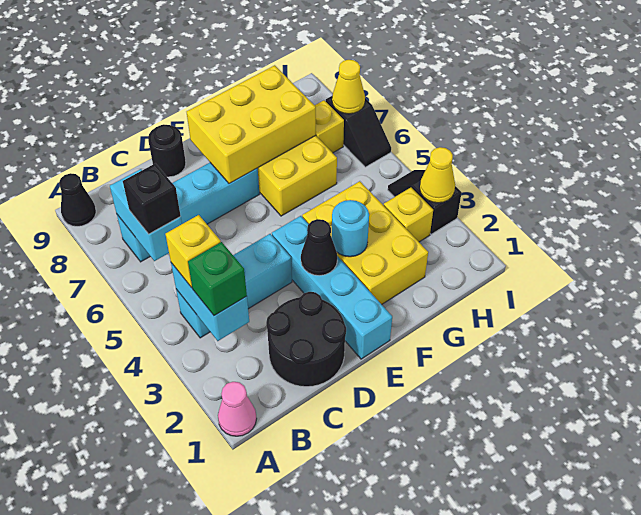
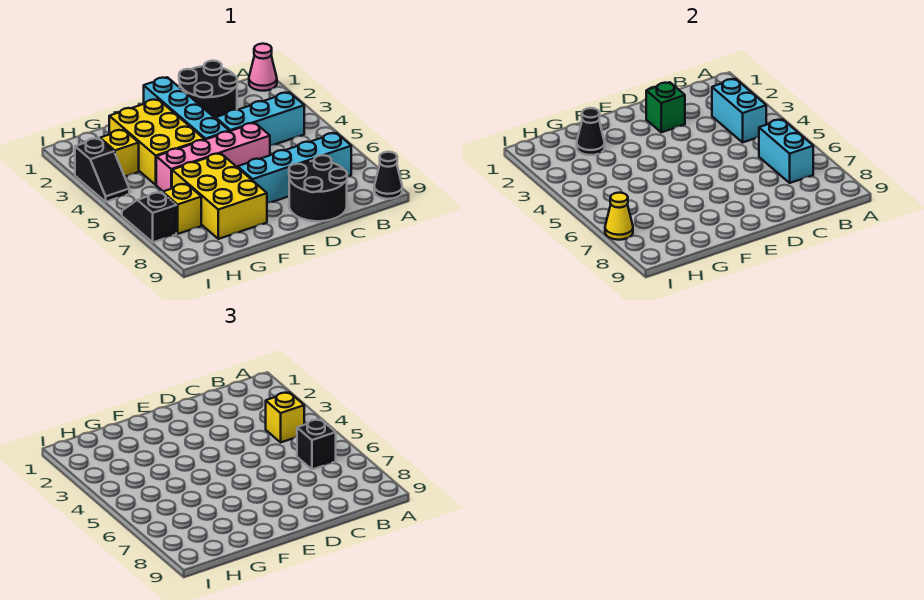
green 1x1 brick [188,242,247,316] -> green 1x1 brick moved to [646,82,685,132]
none -> pink 1x4 brick [156,123,270,192]
black 1x1 round brick [148,124,186,177] -> black 2x2 round brick [289,155,348,221]
black 1x1 cone [301,219,337,276] -> black 1x1 cone moved to [577,108,605,155]
yellow 2x3 brick [187,65,316,184] -> none
cyan 1x1 round brick [332,200,369,257] -> none
yellow 1x1 cone [420,147,455,203] -> none

